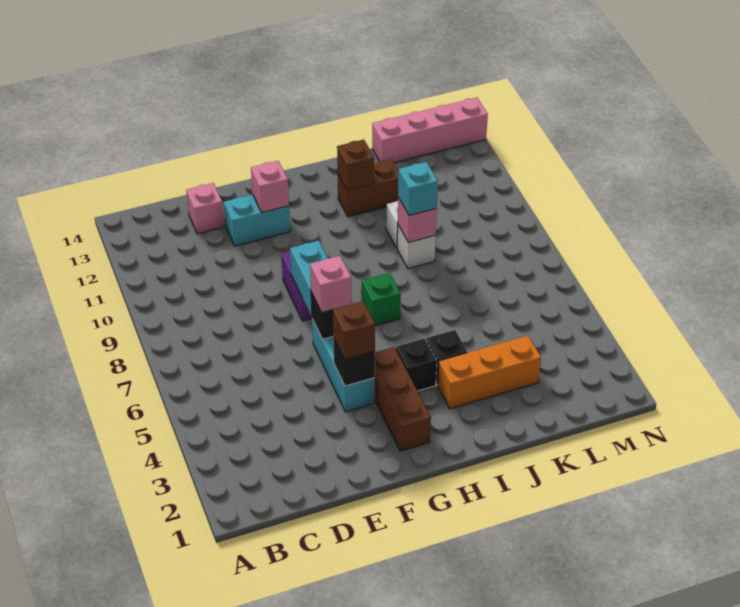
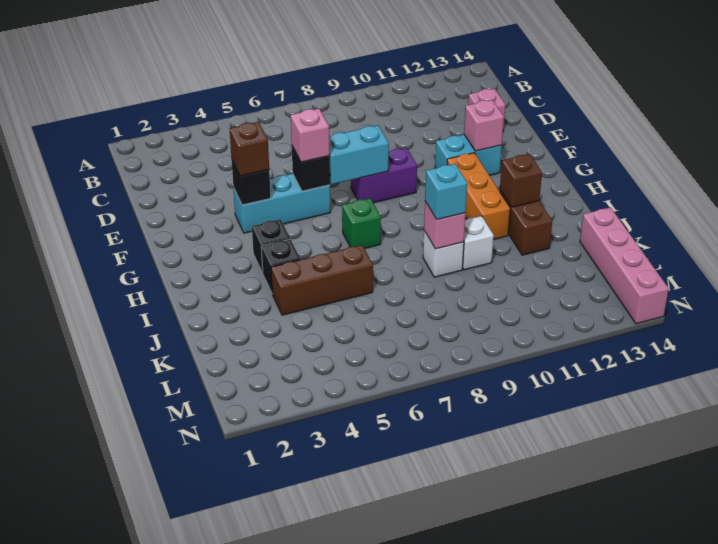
cyan 1x2 brick [224,194,290,246] -> cyan 1x2 brick turned to [435,135,502,176]
brown 1x3 brick [375,347,431,451] -> brown 1x3 brick moved to [271,245,373,315]
orange 1x3 brick [438,336,541,409] -> orange 1x3 brick moved to [447,153,510,240]

